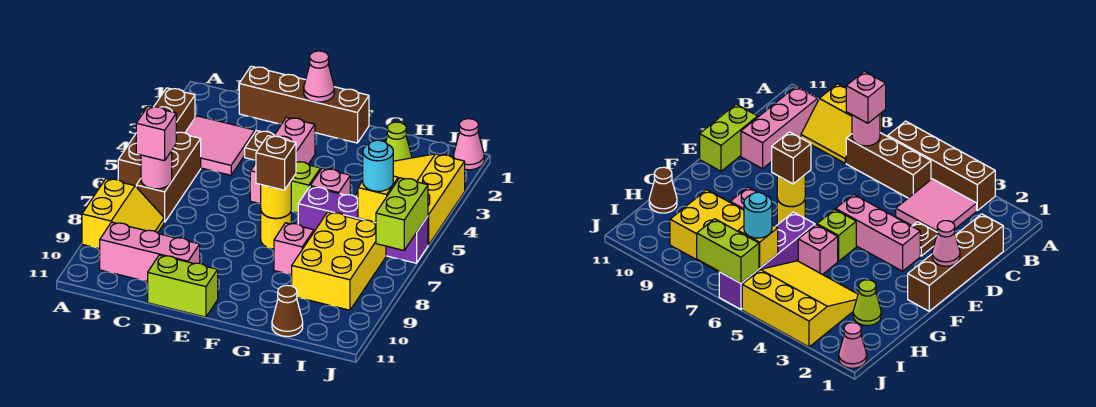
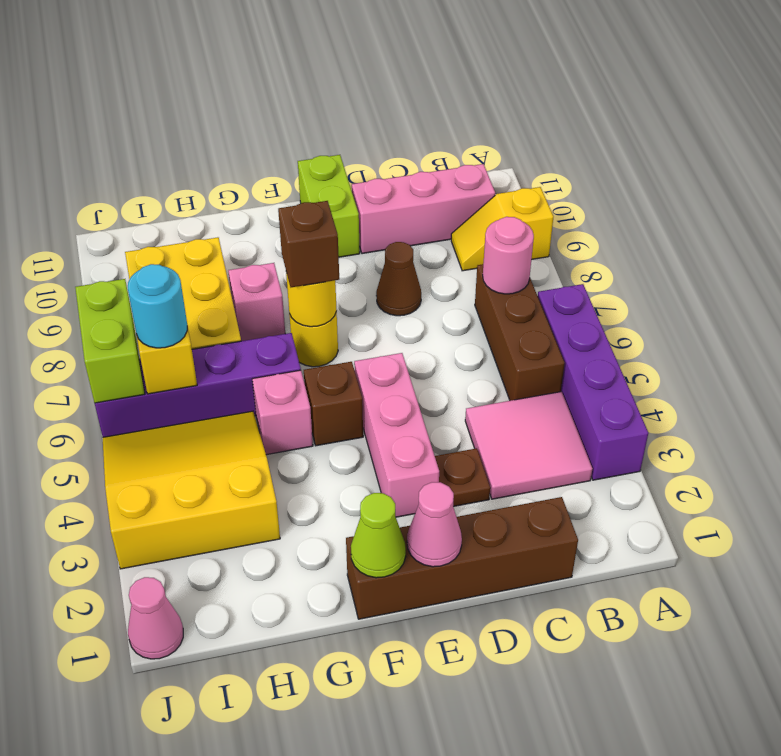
brown 1x4 brick [118,88,195,186] -> purple 1x4 brick [538,284,648,480]
yellow 2x2 slope [82,179,164,249] -> yellow 1x2 slope [451,187,553,271]
pink 1x1 brick [136,106,176,161] -> none
lime 1x2 brick [148,255,218,317] -> lime 1x2 brick turned to [298,155,360,257]
lime 1x1 brick [291,162,320,213] -> brown 1x1 brick [304,362,363,446]
lime 1x1 cone [386,122,412,161] -> lime 1x1 cone moved to [351,493,406,578]
yellow 3x3 slope [355,154,465,245] -> yellow 3x3 slope turned to [102,411,280,569]
brown 1x1 cone [272,285,303,336] -> brown 1x1 cone moved to [376,242,421,316]

